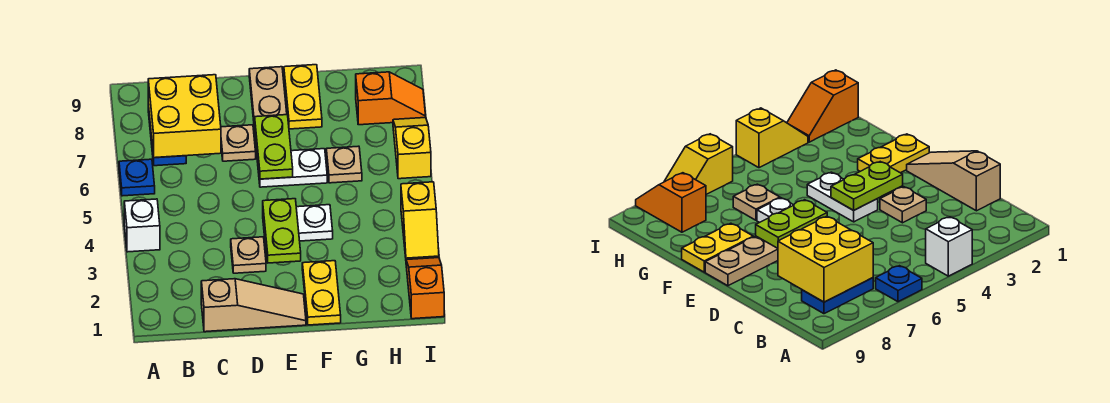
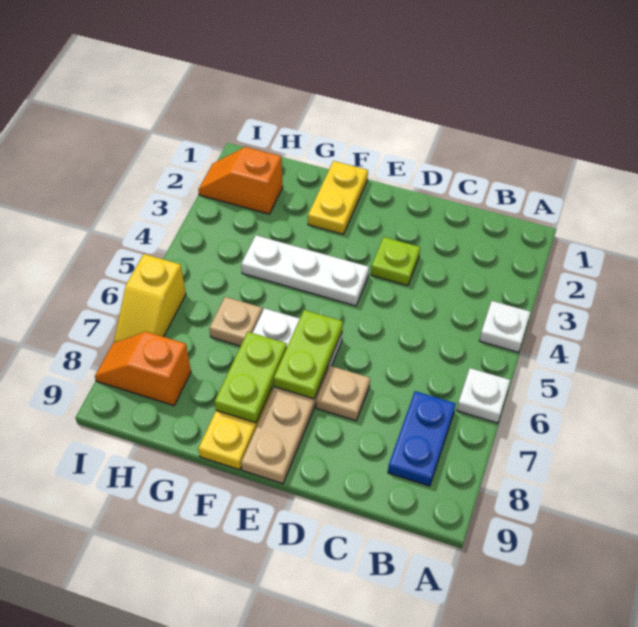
white 1x1 brick [124,199,160,252] -> white 1x1 plate [479,301,531,352]
blue 1x1 plate [119,159,155,196] -> white 1x1 plate [457,368,510,423]
yellow 2x2 brick [148,75,221,158] -> none
tan 1x3 slope [201,279,306,332] -> none
tan 1x1 plate [231,237,266,273] -> lime 1x1 plate [371,237,420,286]
lime 1x2 plate [263,199,301,263] -> lime 1x2 plate moved to [215,332,287,423]
white 1x2 plate [263,205,333,243] -> white 1x3 plate [241,235,369,306]
orange 1x2 slope [406,258,444,319] -> orange 1x2 slope turned to [198,147,283,214]
yellow 1x2 slope [401,182,439,260] -> none

